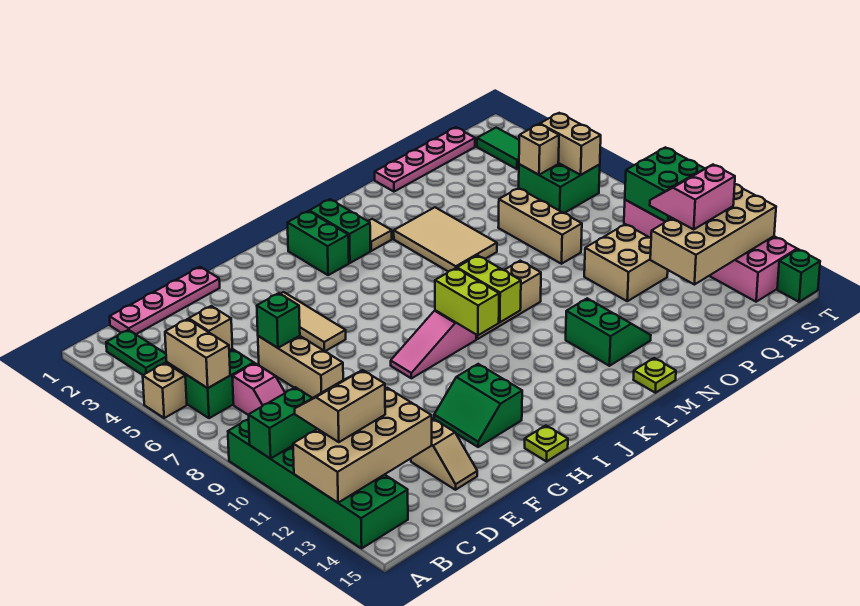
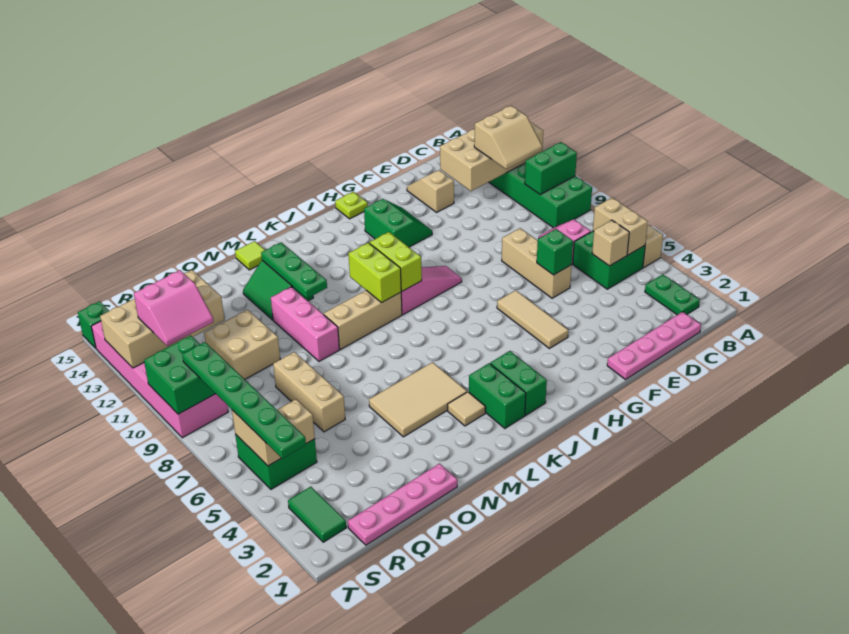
tan 2x3 tile [394,207,497,272] -> tan 2x3 tile turned to [369,362,467,437]
none -> green 1x3 plate [261,242,327,298]
lime 1x1 plate [633,358,676,393] -> lime 1x1 tile [235,241,265,270]
none -> pink 1x3 brick [271,287,339,361]
none -> green 1x6 plate [182,342,306,459]

